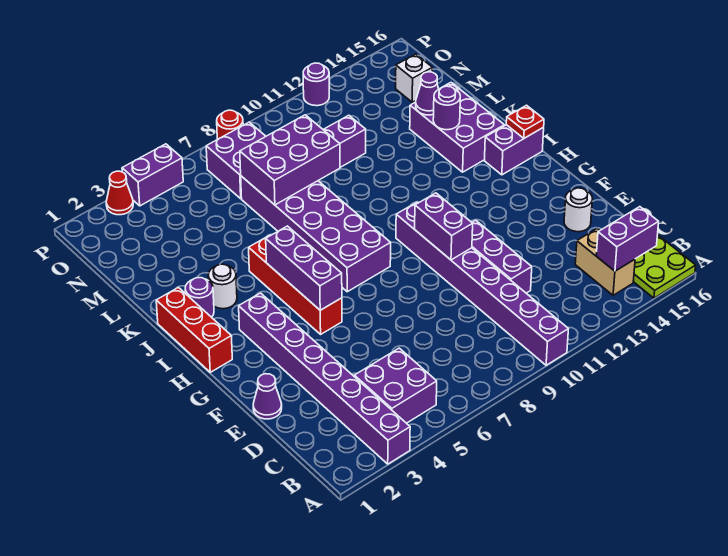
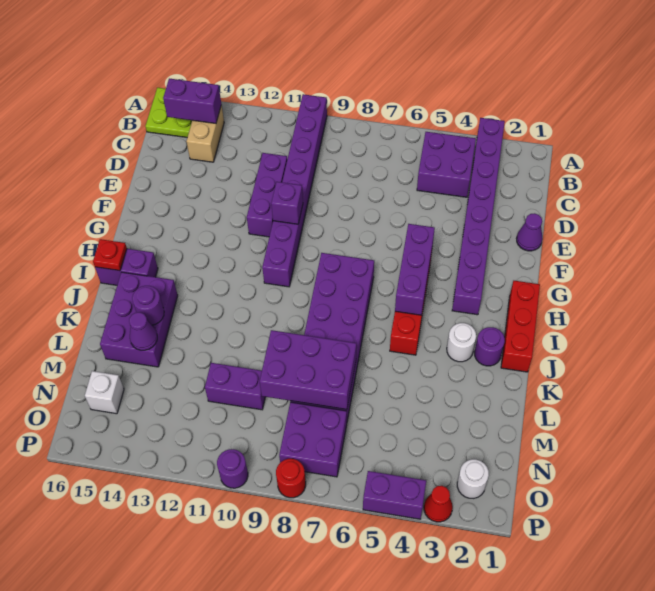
white 1x1 round brick [564,188,592,232] -> white 1x1 round brick moved to [457,459,489,498]
purple 1x2 brick [415,193,473,260] -> purple 1x1 brick [271,182,303,224]
purple 1x1 round brick [303,63,329,106] -> purple 1x1 round brick moved to [217,449,248,488]

